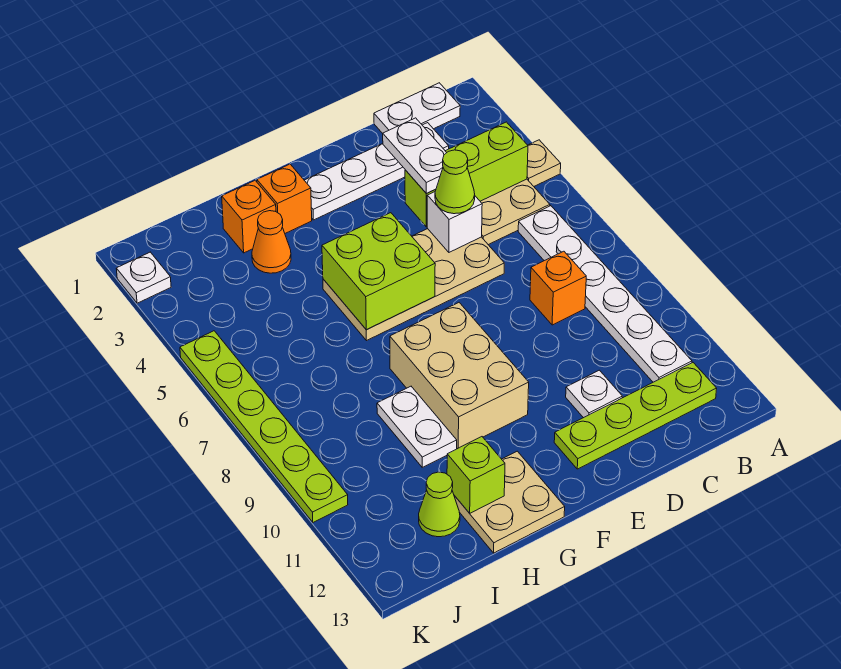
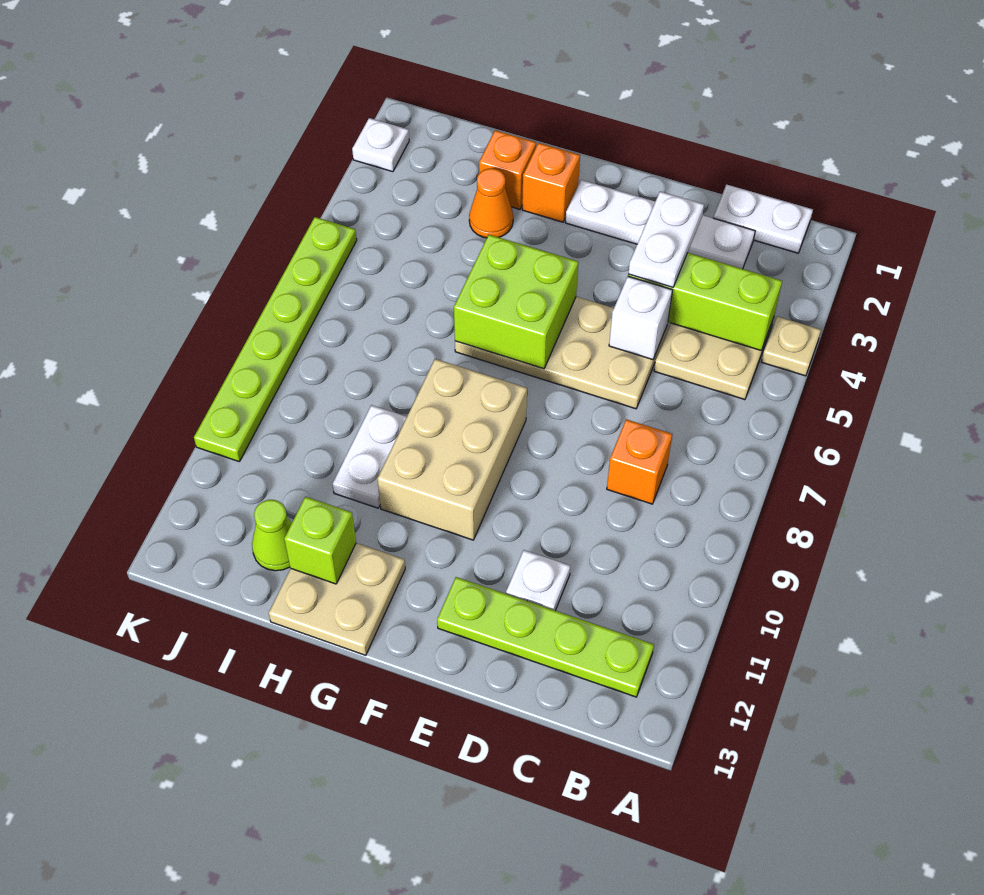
white 1x6 plate [518,206,692,382] -> none
lime 1x1 cone [435,150,475,214] -> none

